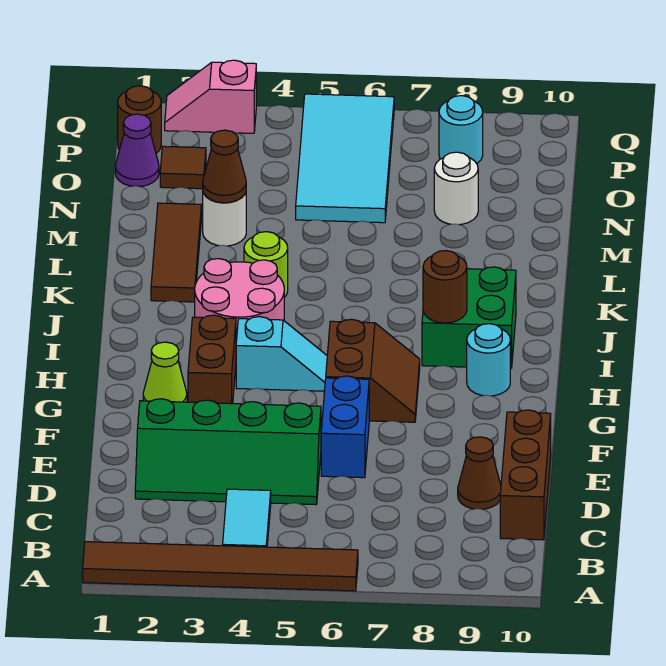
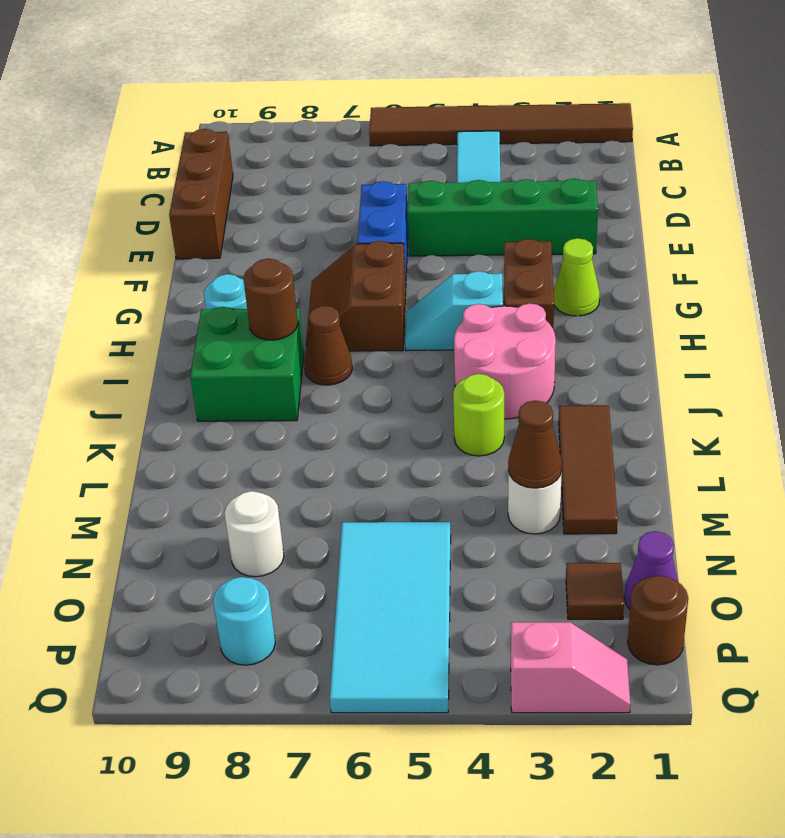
brown 1x1 cone [458,437,501,509] -> brown 1x1 cone moved to [304,306,352,385]

